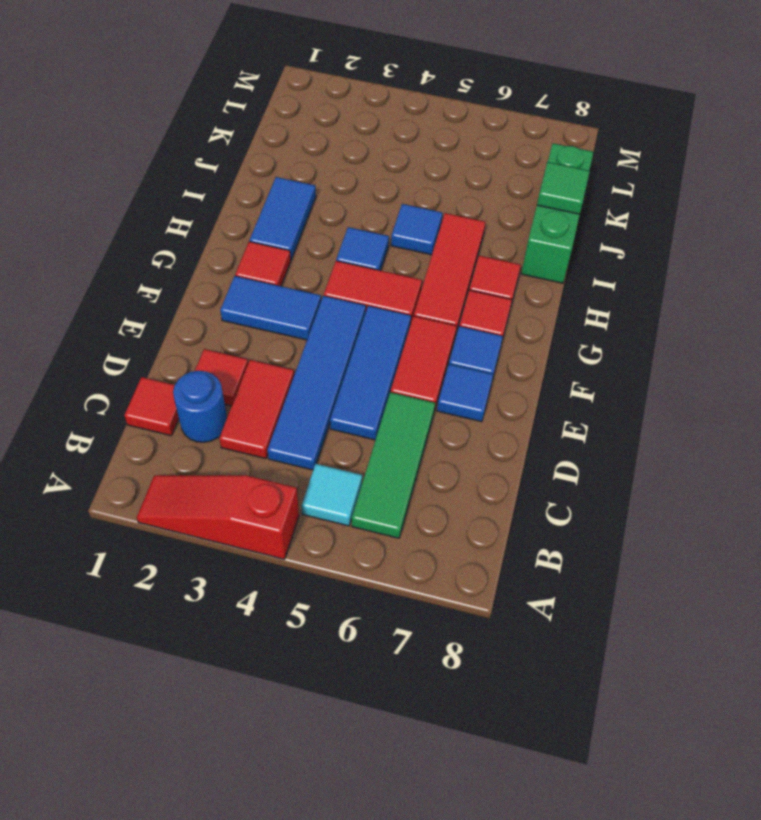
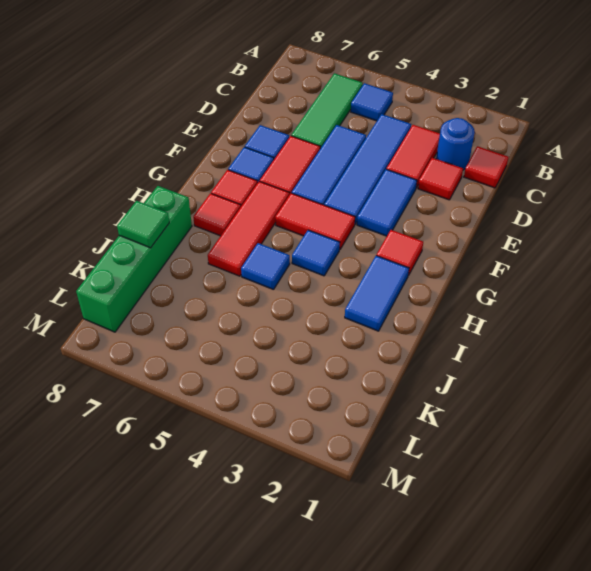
red 1x3 slope [137,475,299,559] -> none
cyan 1x1 tile [302,464,362,526] -> blue 1x1 tile [351,83,393,121]
blue 1x2 tile [220,276,321,340] -> blue 1x2 tile turned to [357,169,417,236]
green 1x3 brick [521,143,593,283] -> green 1x4 brick [76,186,192,332]

